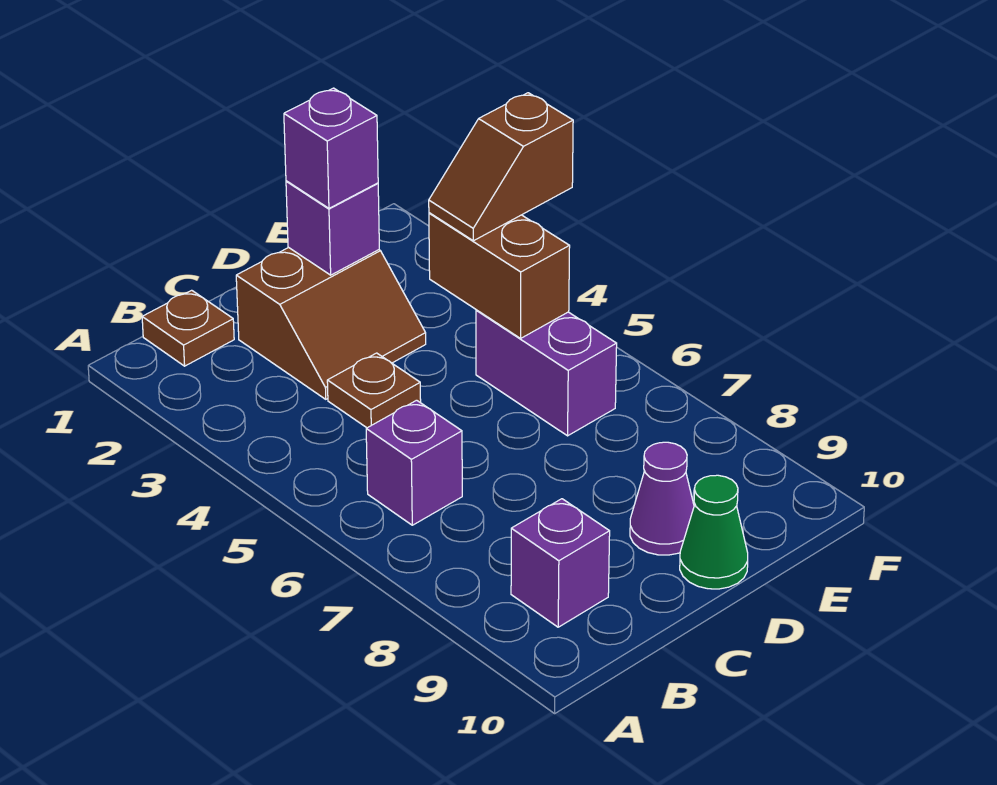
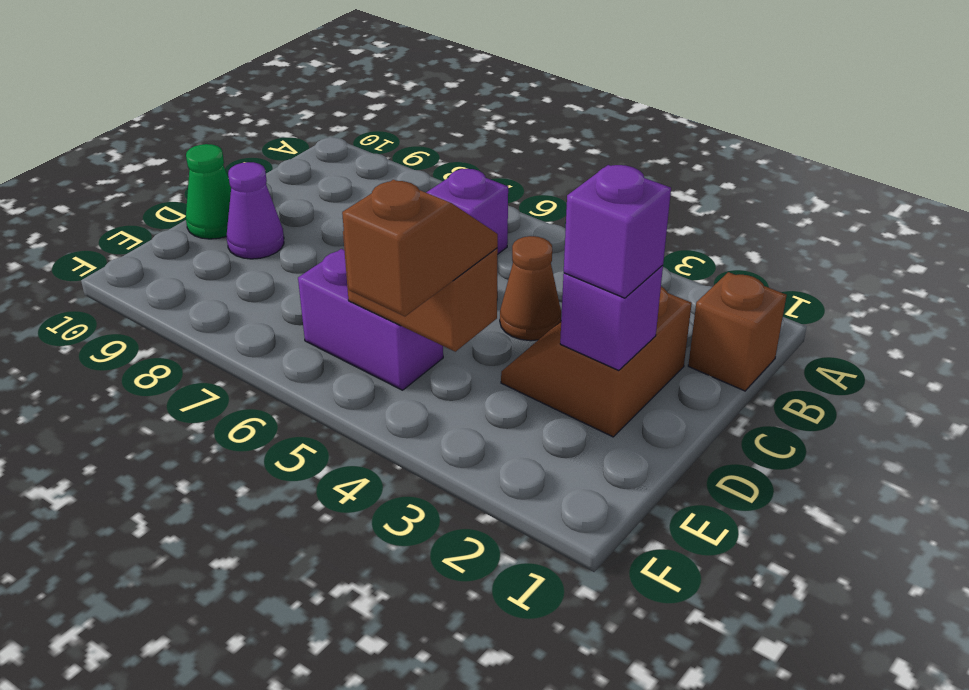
brown 1x1 plate [142,290,234,366] -> brown 1x1 brick [688,272,787,391]
purple 1x1 brick [511,499,610,627] -> none
brown 1x1 plate [327,353,421,428] -> brown 1x1 cone [500,236,561,341]

